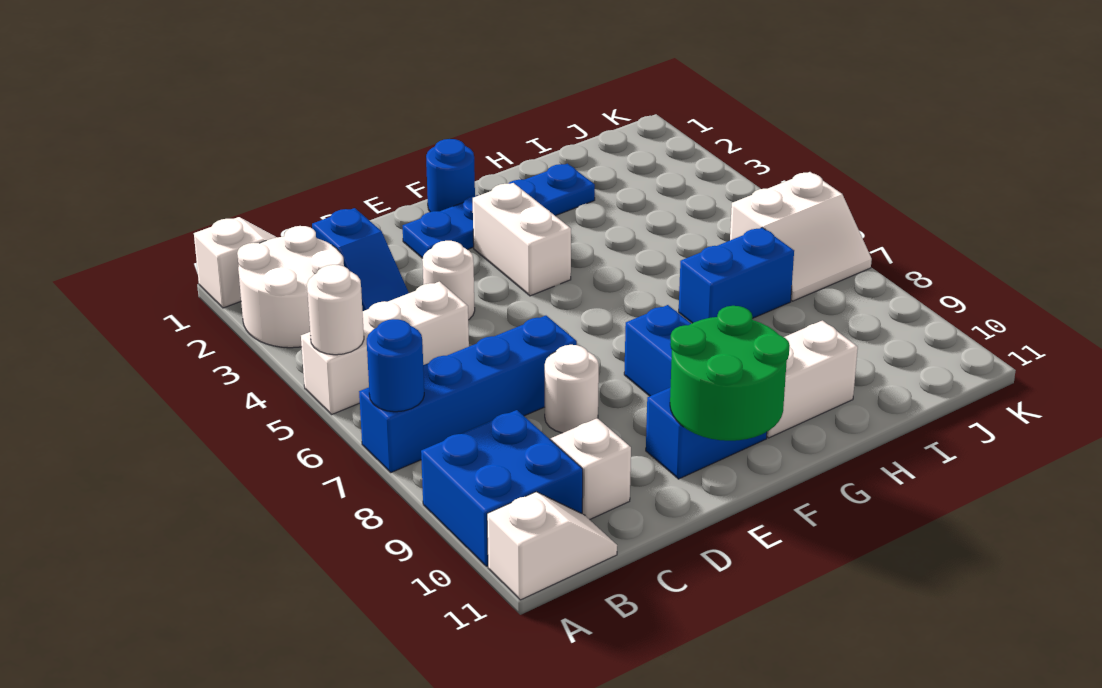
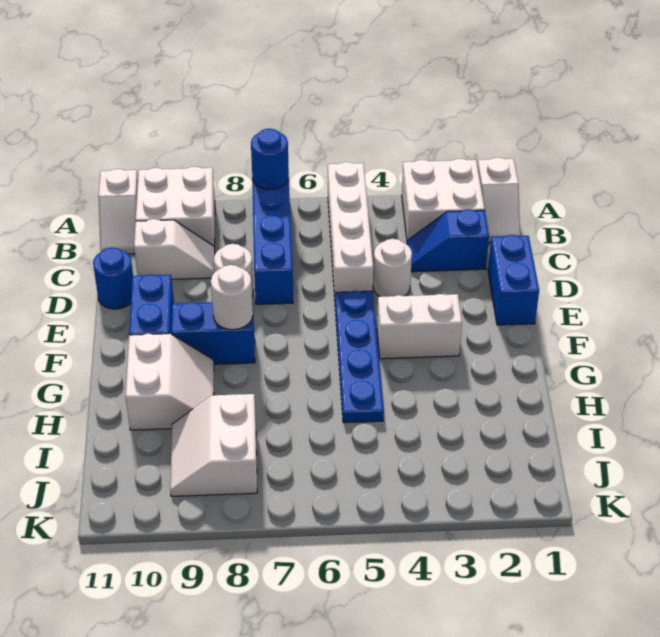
white 2x2 round brick [237,226,344,348] -> white 2x2 brick [402,159,485,245]
white 1x3 brick [301,282,469,414] -> white 1x4 brick [328,162,373,297]
white 1x1 round brick [307,265,364,355] -> white 1x1 round brick moved to [211,265,253,330]
blue 2x2 brick [421,410,583,567] -> white 2x2 brick [136,167,215,251]
blue 1x4 plate [403,164,595,258] -> blue 1x4 plate moved to [335,291,384,423]
green 2x2 round brick [670,306,790,441] -> none
blue 1x1 round brick [426,139,475,212] -> blue 1x1 round brick moved to [93,248,133,309]
blue 1x2 brick [679,227,794,323] -> blue 1x2 brick moved to [488,235,539,325]
white 2x2 slope [730,172,872,301] -> white 2x2 slope moved to [170,394,257,496]

